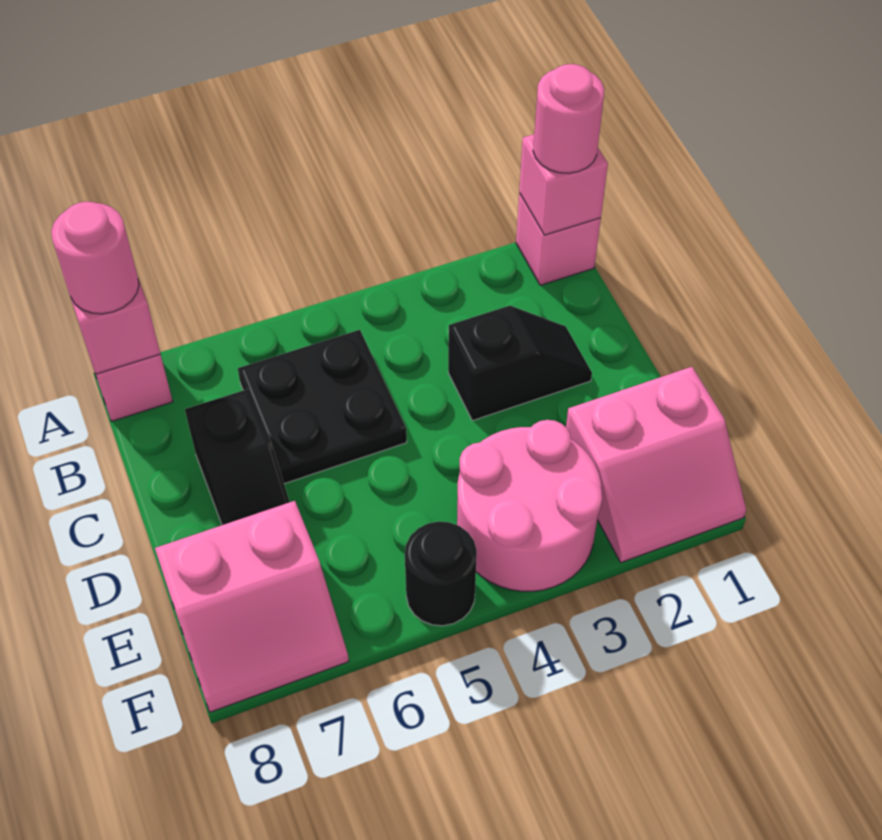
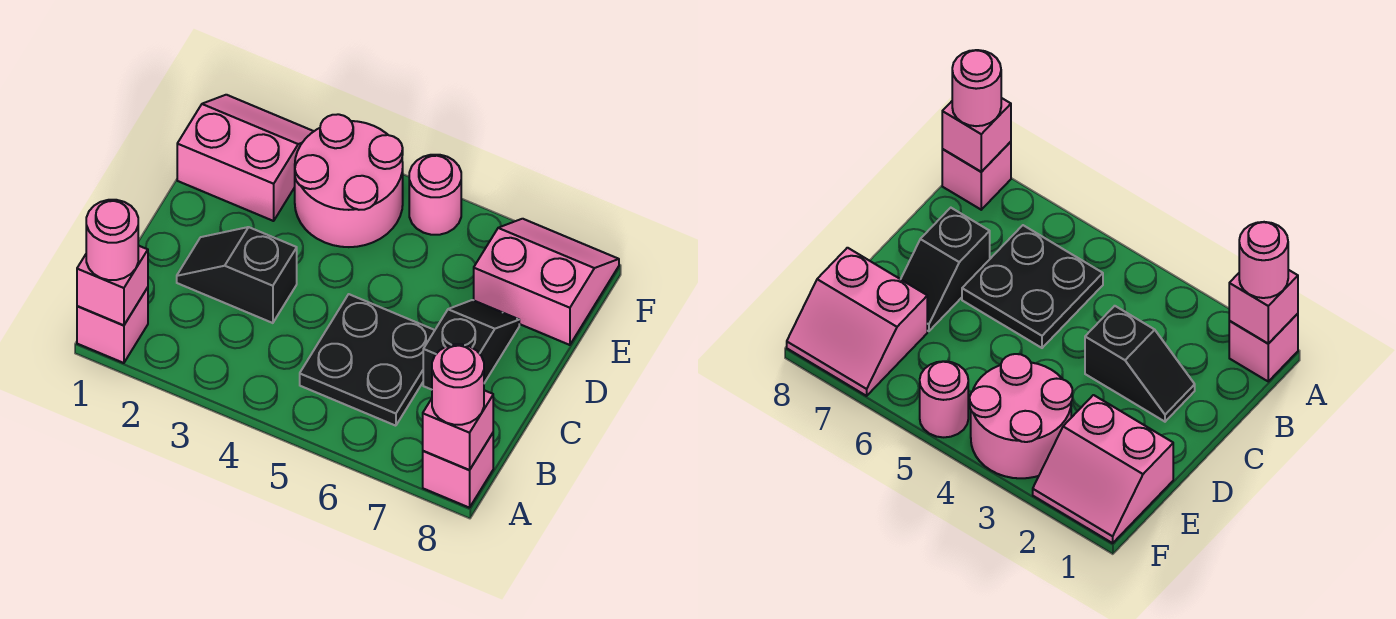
black 1x1 round brick [405,521,477,626] -> pink 1x1 round brick [409,155,461,235]

